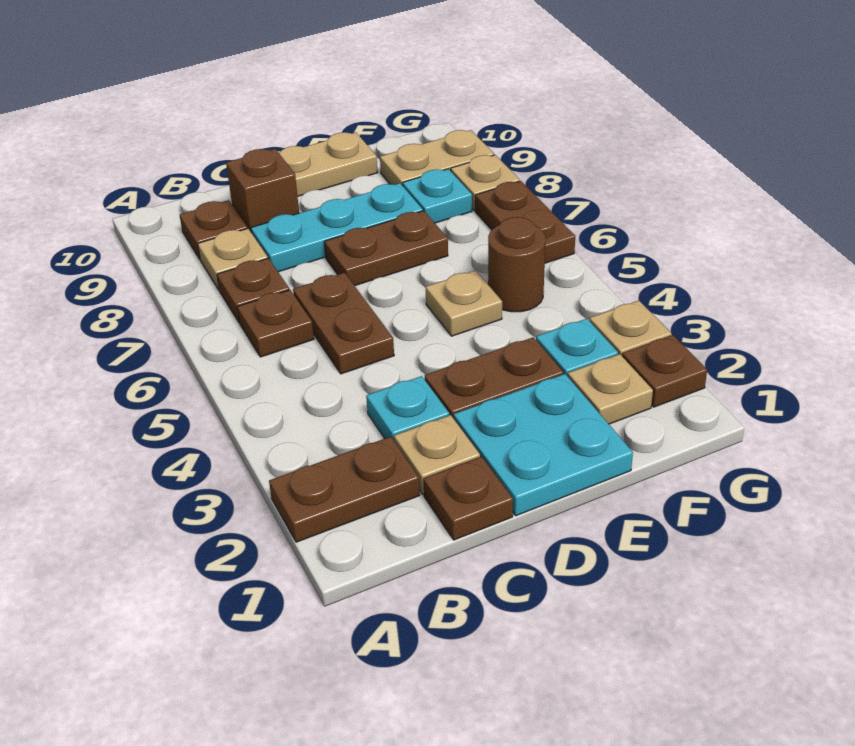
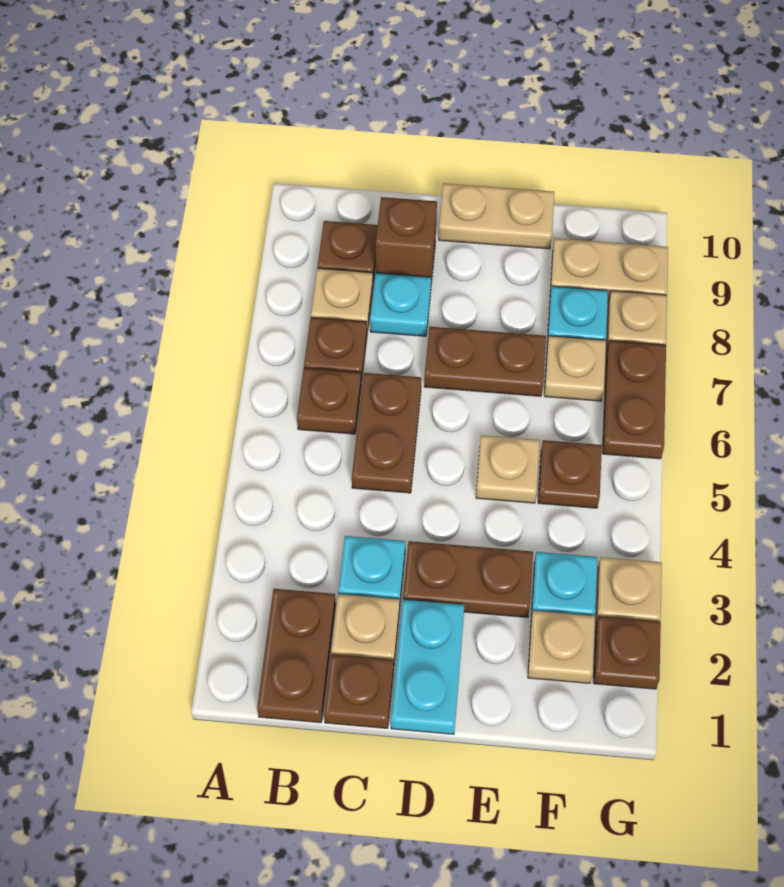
brown 1x2 plate [269,437,420,542] -> brown 1x2 plate turned to [257,589,336,723]
cyan 1x3 plate [251,183,423,272] -> cyan 1x1 plate [370,273,431,336]
cyan 2x2 plate [454,374,633,516] -> cyan 1x2 plate [391,600,464,734]
brown 1x1 round brick [488,217,545,312] -> brown 1x1 plate [538,440,602,508]
none -> tan 1x1 plate [544,336,606,401]

